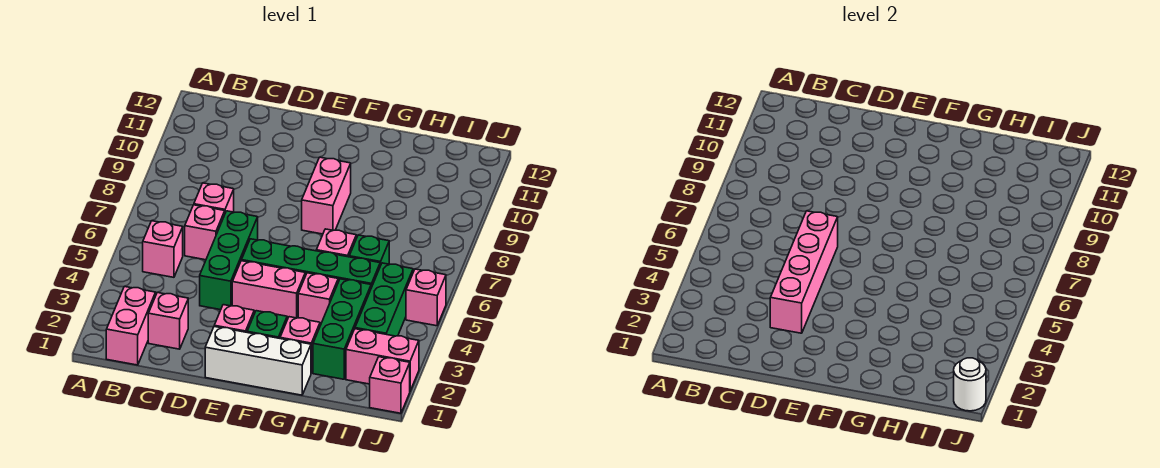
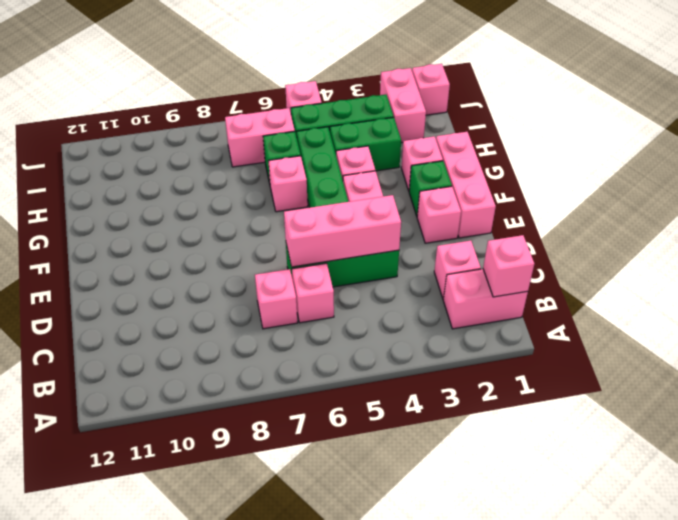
pink 1x1 brick [143,221,183,277] -> pink 1x1 brick moved to [483,235,534,297]
pink 1x4 brick [770,211,838,333] -> pink 1x3 brick [284,195,401,267]
white 1x3 brick [205,327,311,395] -> pink 1x3 brick [436,132,496,238]
pink 1x2 brick [302,157,351,234] -> pink 1x2 brick moved to [225,108,295,167]
green 1x3 brick [313,279,371,379] -> green 1x2 brick [330,117,401,171]
white 1x1 round brick [954,358,986,411] -> none

